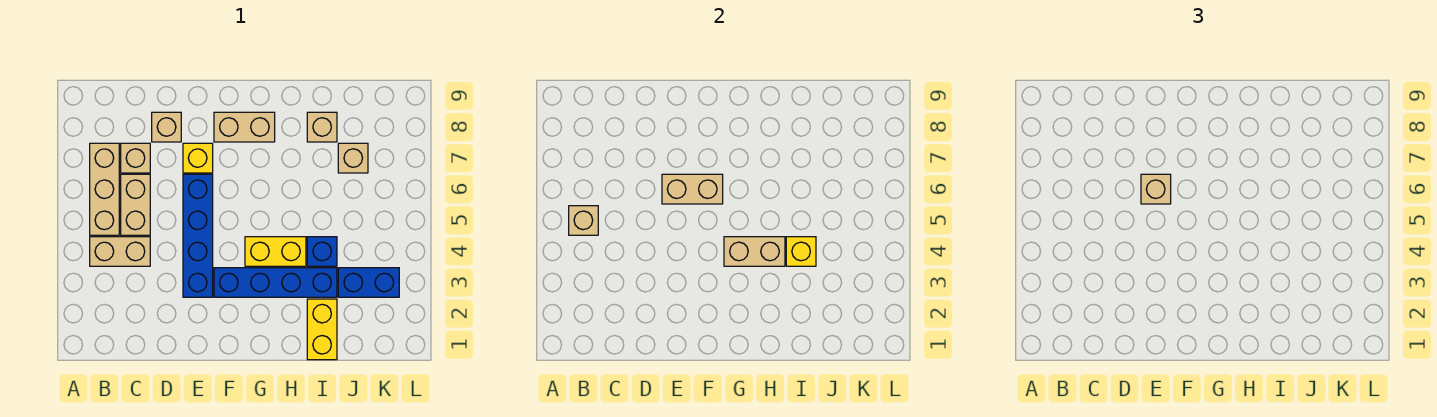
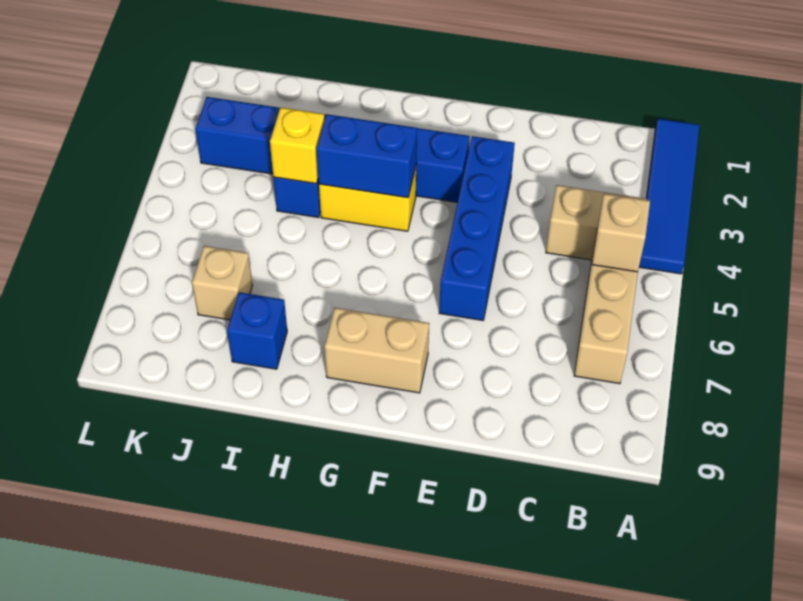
none -> blue 1x4 tile [639,119,699,274]
tan 1x2 brick [121,174,150,235] -> none
tan 1x1 brick [121,143,150,173] -> none
tan 1x1 brick [152,112,181,142] -> none
tan 1x2 brick [662,174,723,204] -> none
tan 1x1 brick [1141,174,1171,204] -> none
yellow 1x1 brick [183,143,213,173] -> none
tan 1x2 brick [724,237,785,266] -> blue 1x2 brick [317,114,417,198]
yellow 1x2 brick [307,299,337,360] -> none
tan 1x1 brick [307,112,337,142] -> blue 1x1 brick [227,292,287,369]

